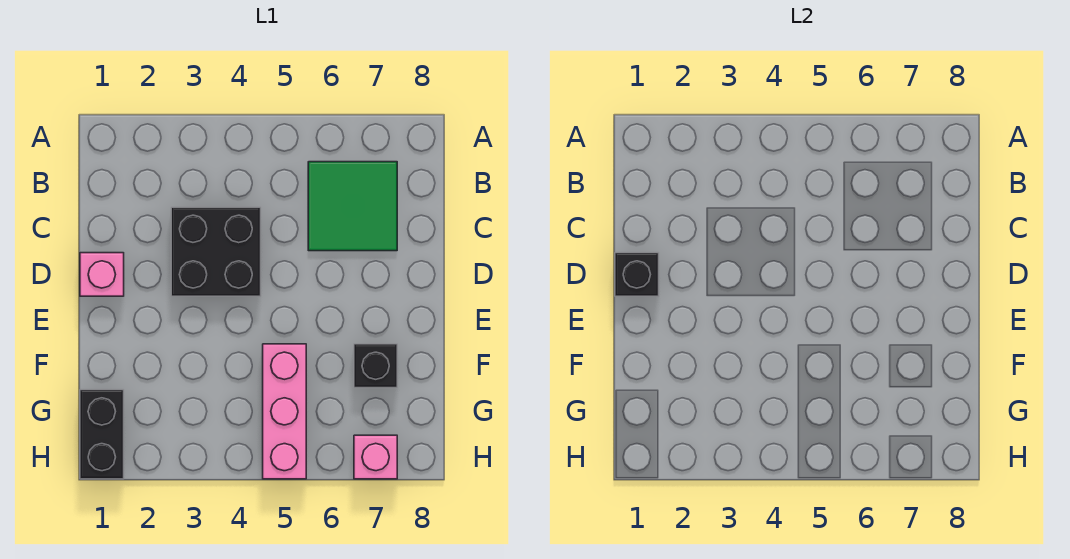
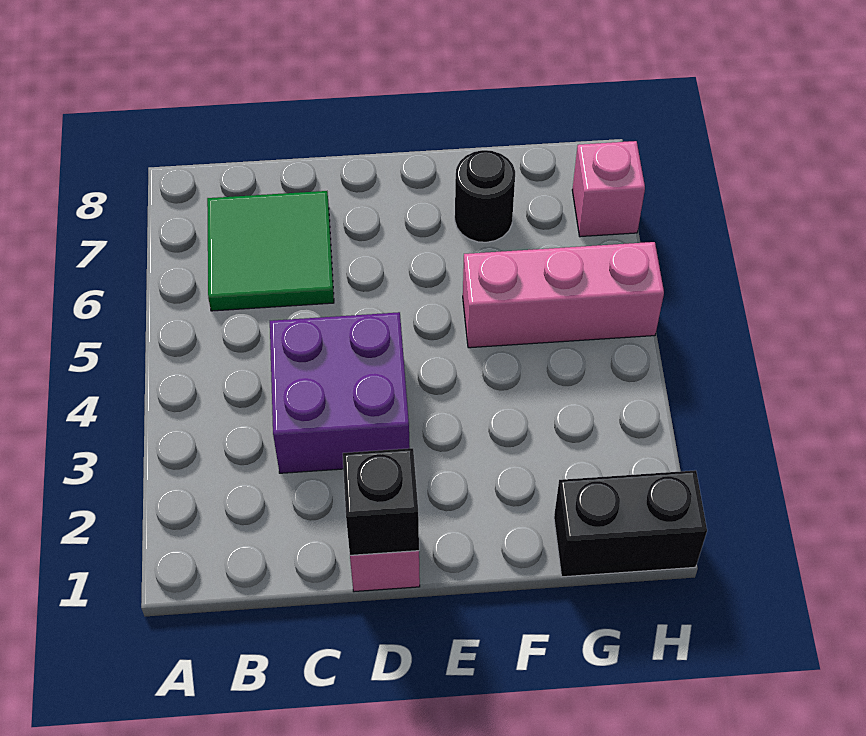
black 2x2 brick [171,207,261,296] -> purple 2x2 brick [270,312,410,473]
black 1x1 brick [354,344,397,388] -> black 1x1 round brick [455,150,515,242]

